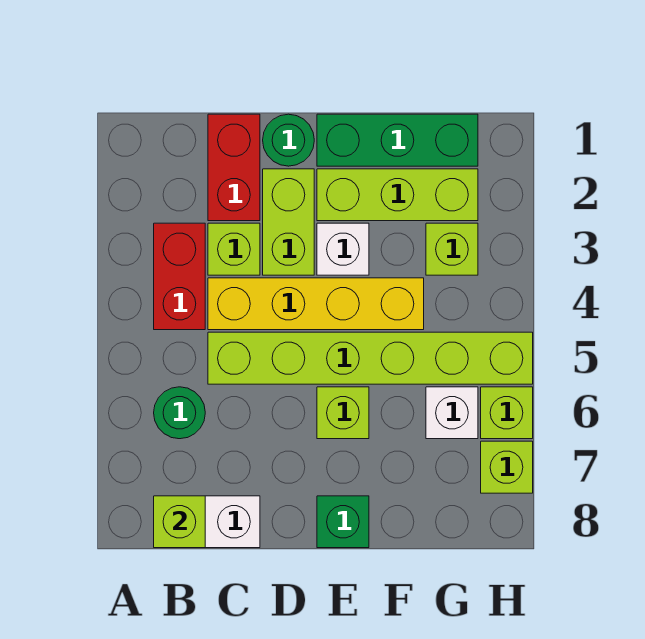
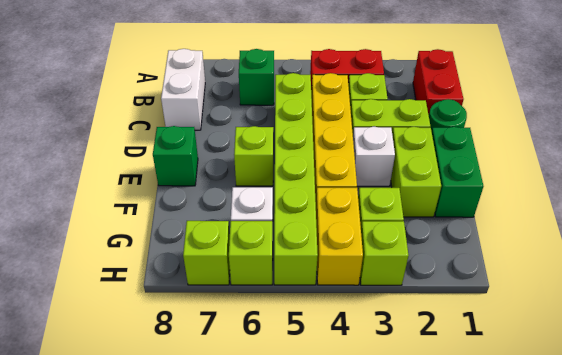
green 1x1 round brick [154,387,205,439] -> green 1x1 brick [239,49,274,105]
lime 1x1 brick [154,496,205,548] -> lime 1x1 brick moved to [360,221,409,285]
red 1x2 brick [208,114,260,221] -> red 1x2 brick turned to [413,49,463,115]
green 1x3 brick [317,114,478,166] -> green 1x2 brick [432,127,483,217]
lime 1x3 brick [317,169,478,221] -> lime 1x2 brick [391,127,441,217]
none -> yellow 1x2 brick [316,188,363,285]

